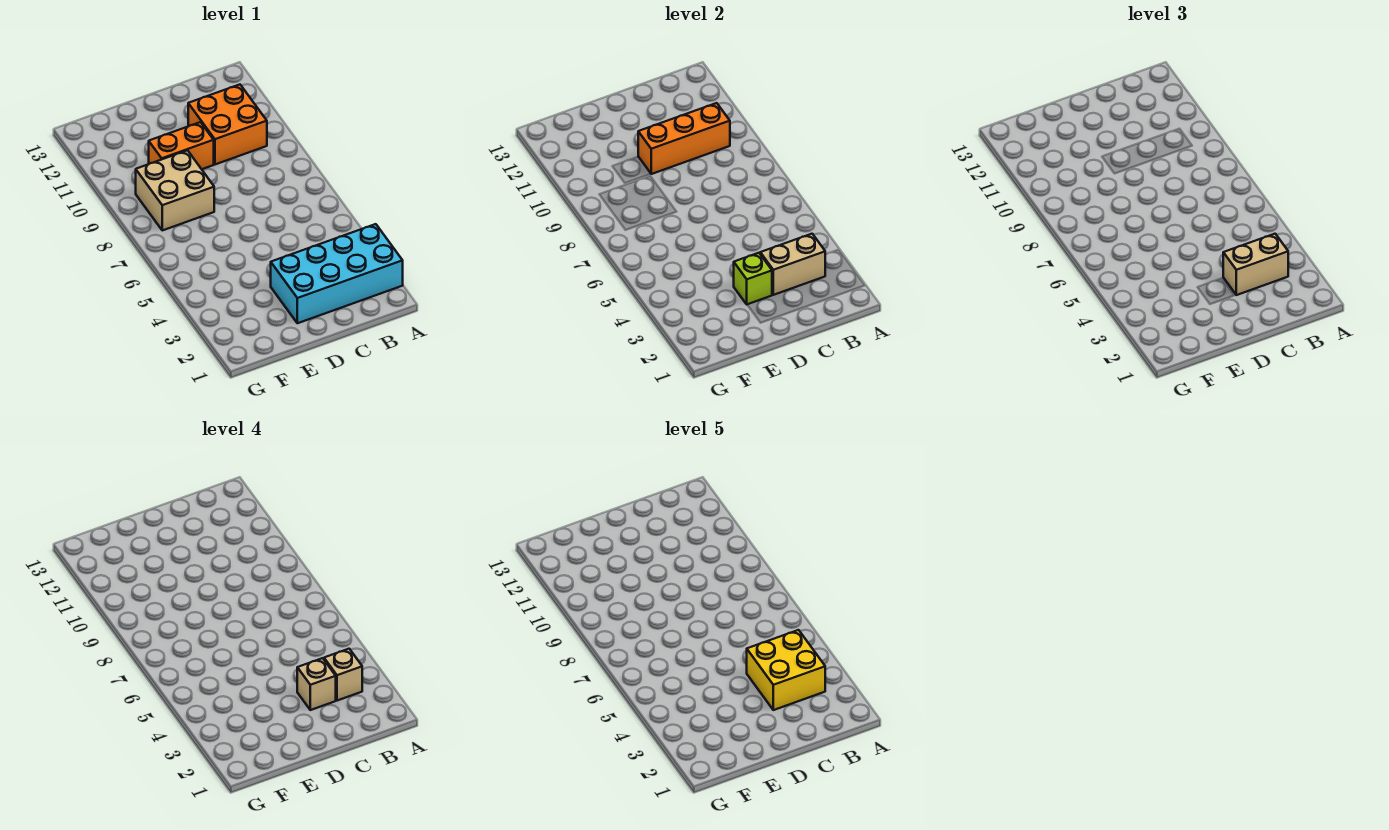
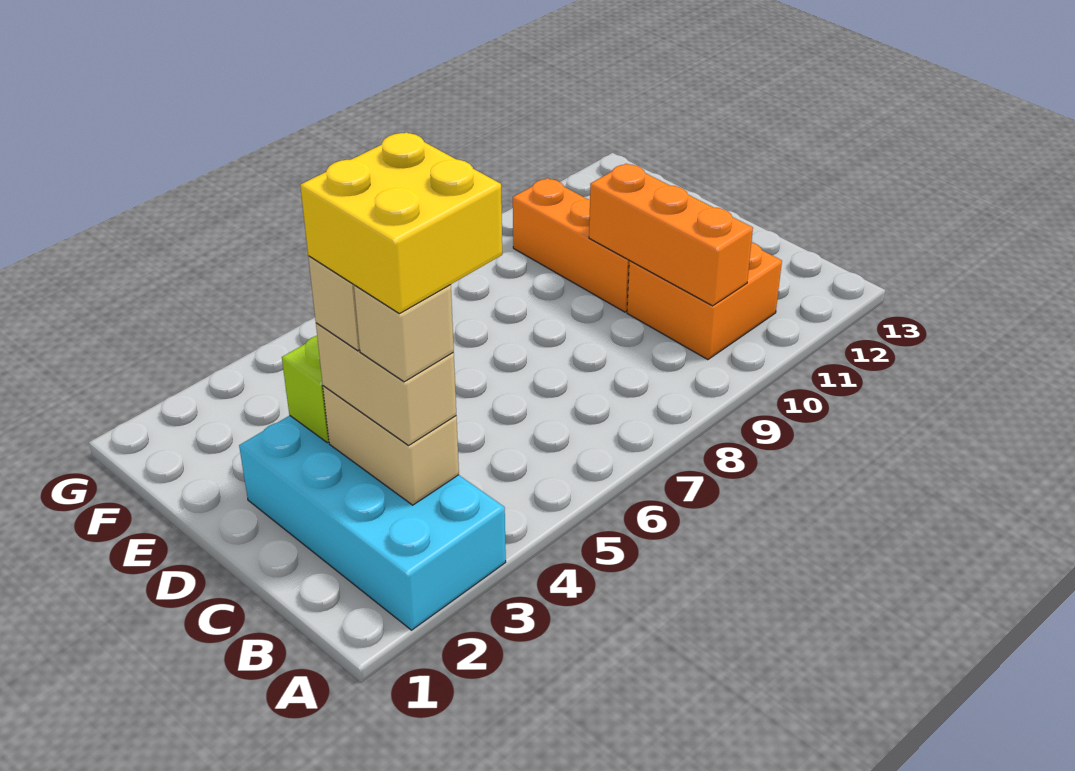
orange 1x2 brick [149,122,214,169] -> orange 1x3 brick [513,178,630,312]
tan 2x2 brick [136,150,214,230] -> none

